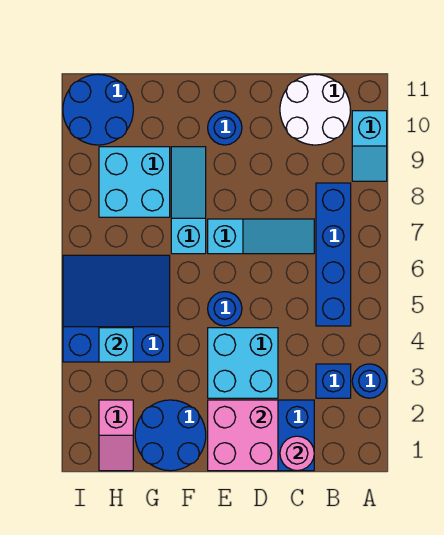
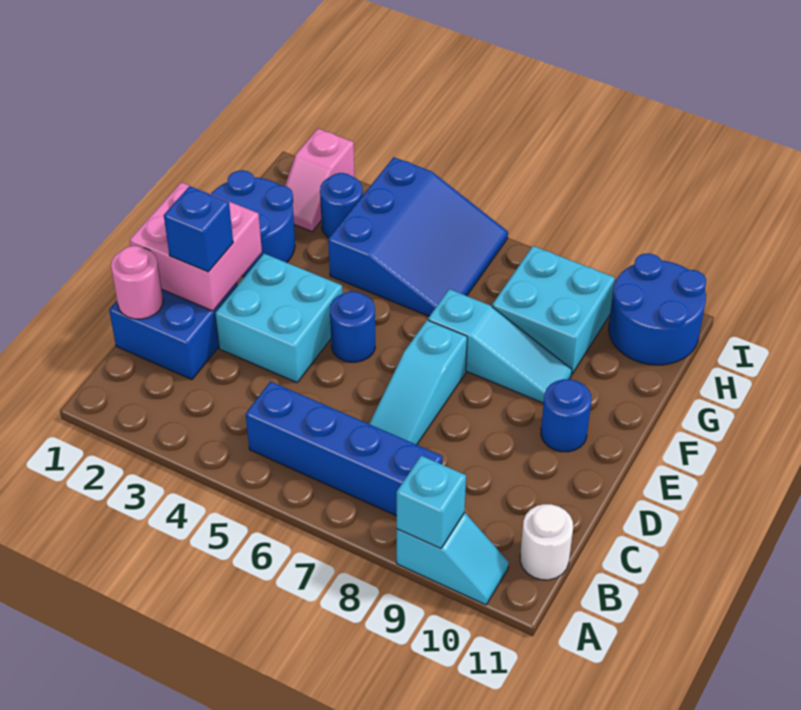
blue 1x1 round brick [352,364,387,398] -> blue 1x1 round brick moved to [320,173,363,238]
cyan 1x2 slope [352,111,387,181] -> cyan 1x2 slope turned to [397,513,509,605]
blue 1x1 brick [316,364,351,398] -> blue 1x1 brick moved to [164,186,233,272]
white 2x2 round brick [280,74,350,145] -> white 1x1 round brick [520,504,573,580]
pink 1x2 slope [99,400,133,471] -> pink 1x2 slope turned to [285,129,355,231]
cyan 1x1 brick [99,328,133,362] -> cyan 1x1 brick moved to [397,456,466,549]

